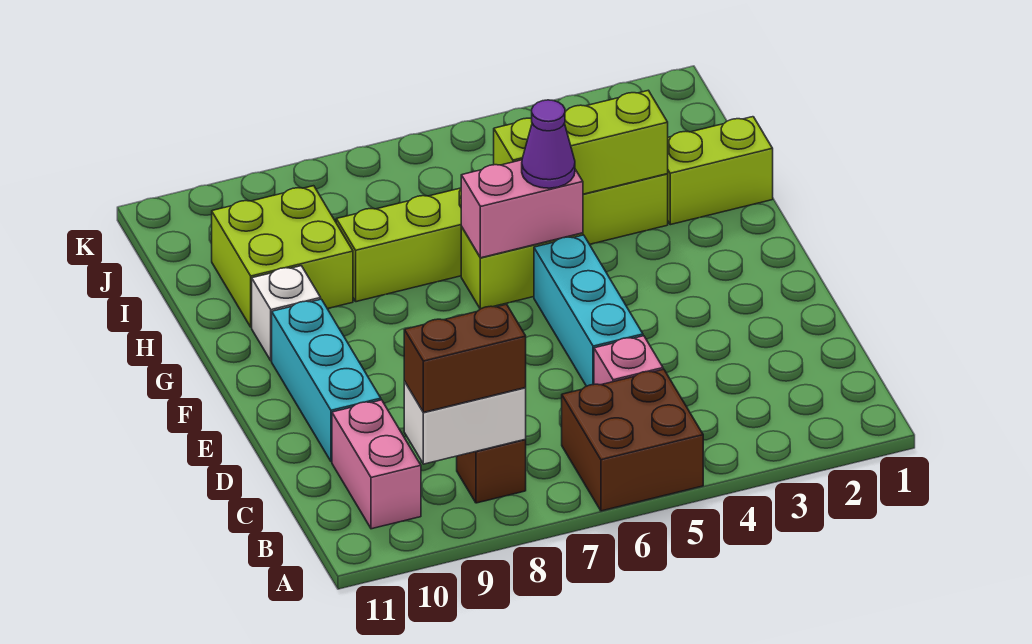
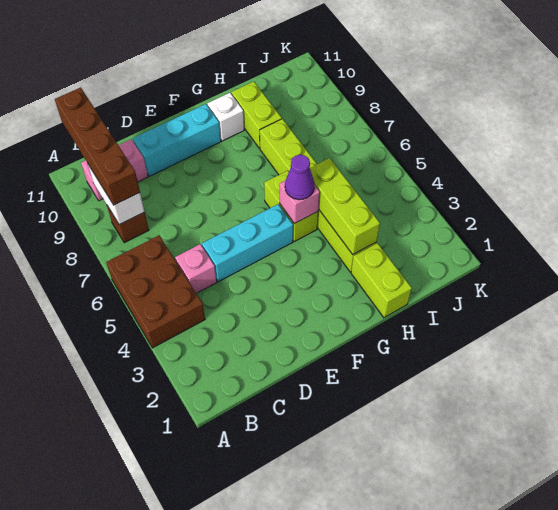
brown 2x2 brick [562,369,703,511] -> brown 2x3 brick [106,236,205,348]
brown 1x2 brick [404,304,526,412] -> brown 1x4 brick [55,87,140,205]
pink 1x2 brick [461,160,583,258] -> pink 1x1 brick [280,181,320,224]
lime 2x2 brick [212,186,353,327] -> lime 1x2 brick [231,81,282,149]

